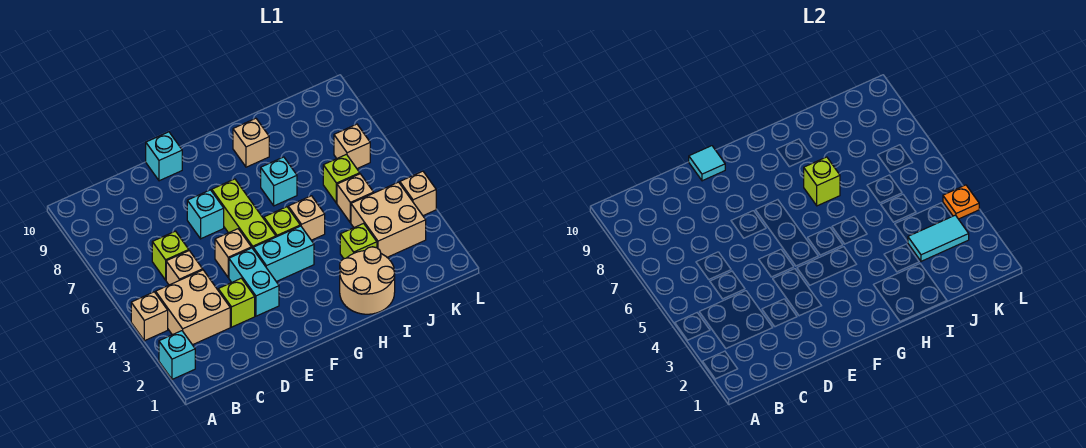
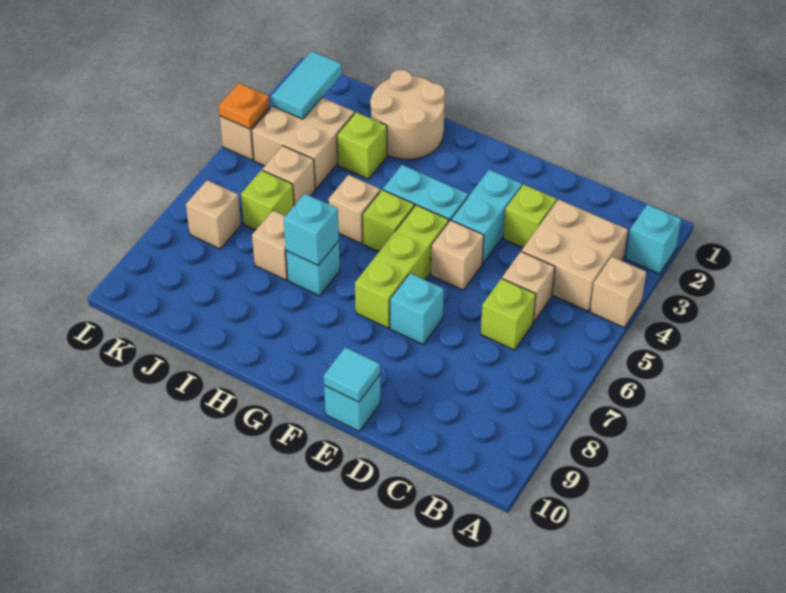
lime 1x1 brick [804,157,840,206] -> cyan 1x1 brick [284,194,339,265]
tan 1x1 brick [233,118,269,167] -> tan 1x1 brick moved to [252,210,288,280]
cyan 1x2 tile [908,215,969,261] -> cyan 1x2 tile turned to [272,51,342,119]

